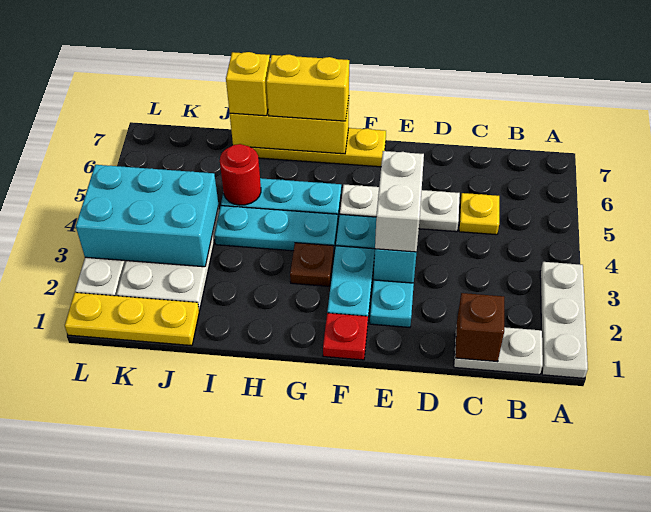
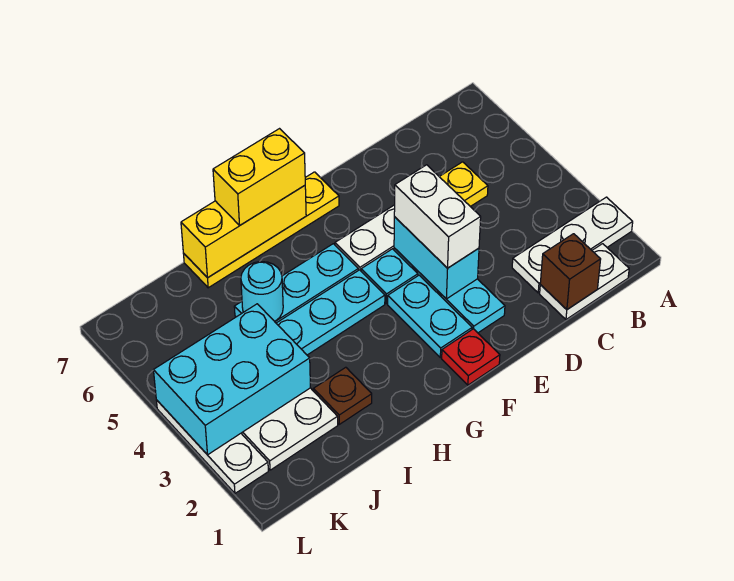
white 1x3 plate [540,262,588,378] -> white 1x3 plate turned to [512,197,633,293]
brown 1x1 plate [290,243,334,286] -> brown 1x1 plate moved to [313,367,372,424]
red 1x1 round brick [220,144,261,205] -> cyan 1x1 round brick [241,262,283,321]
yellow 1x1 brick [226,52,270,116] -> none
yellow 1x3 plate [65,293,199,346] -> none

